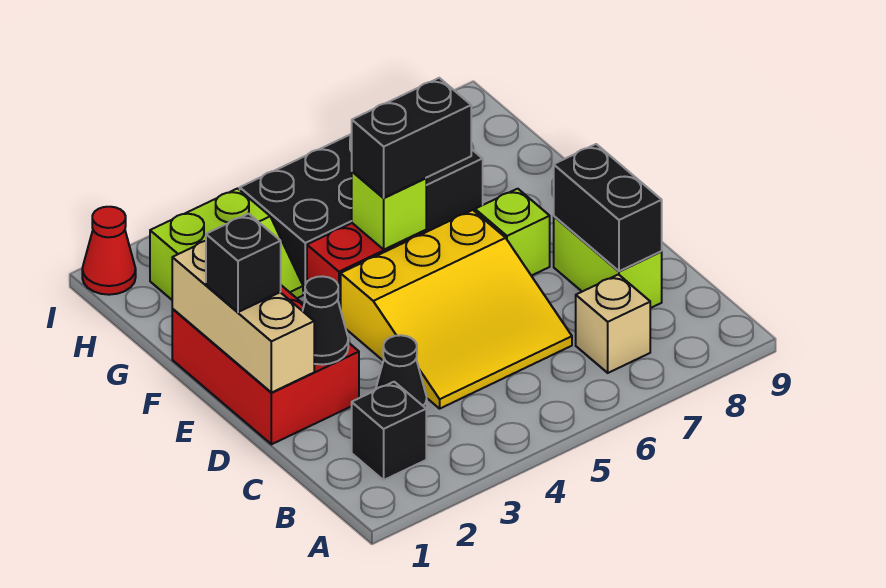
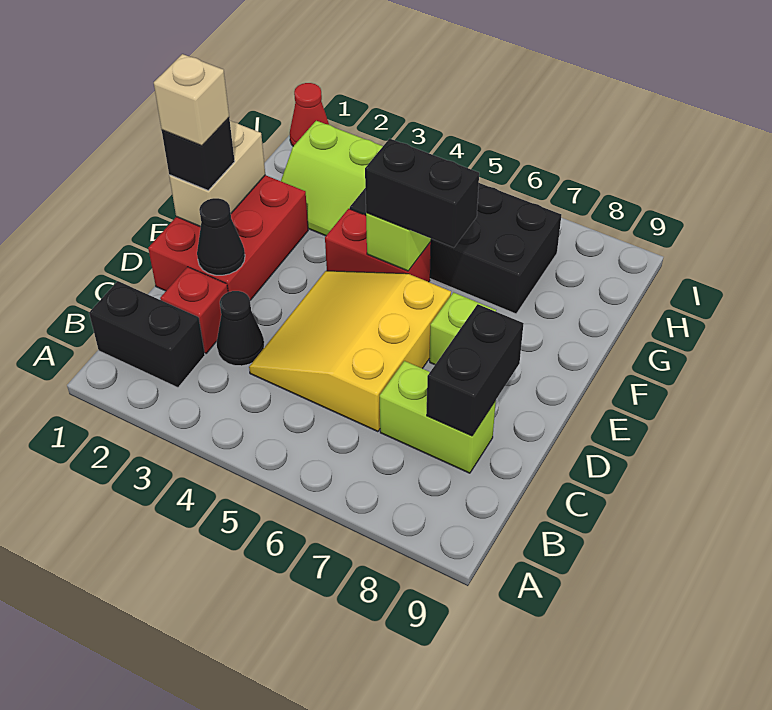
black 1x1 brick [352,382,426,480] -> black 1x2 brick [89,281,205,388]
tan 1x1 brick [576,275,650,373] -> tan 1x1 brick moved to [154,54,229,146]
none -> red 1x1 brick [160,267,228,353]
yellow 3x3 slope [341,210,572,409] -> yellow 3x3 slope turned to [249,271,451,432]
lime 1x2 brick [554,216,662,308] -> lime 1x2 brick turned to [380,361,496,473]
tan 1x3 brick [172,241,314,393] -> tan 1x2 brick [169,121,265,227]

